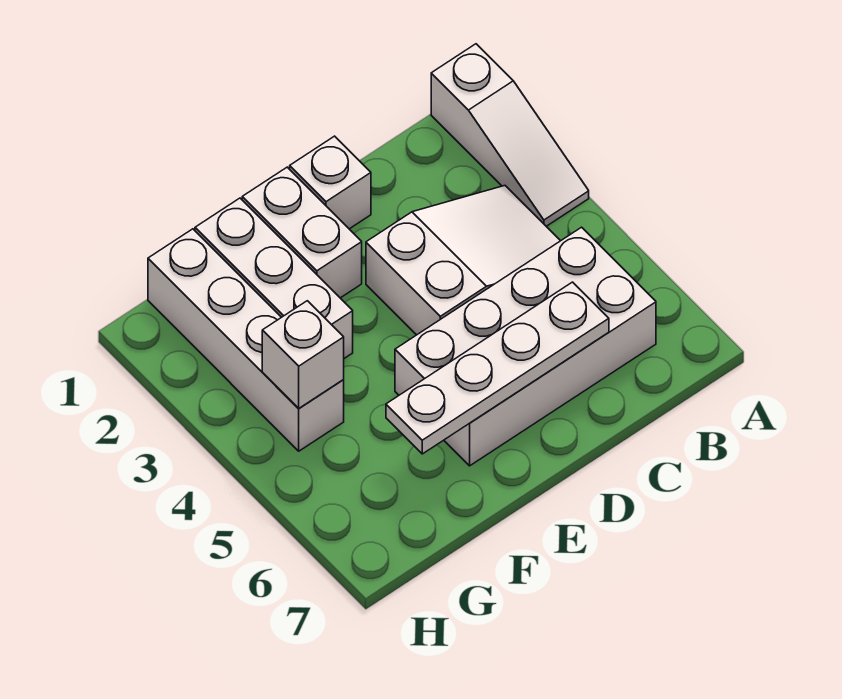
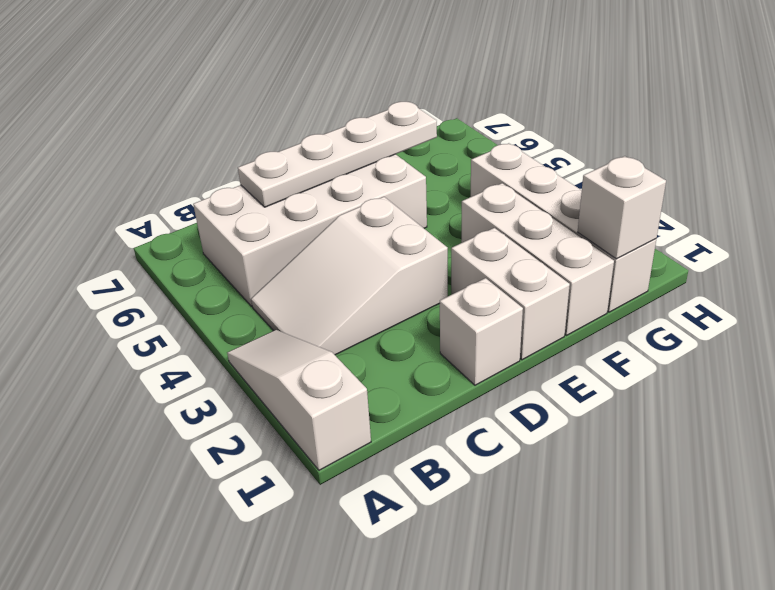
white 1x1 brick [262,301,344,408] -> white 1x1 brick moved to [578,156,666,259]

